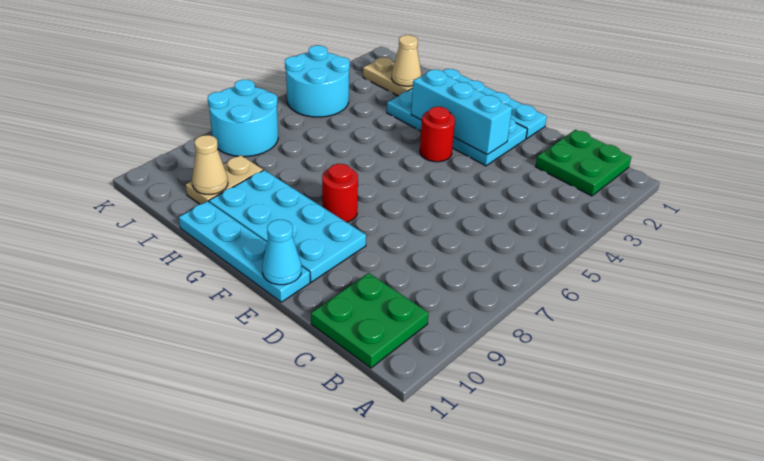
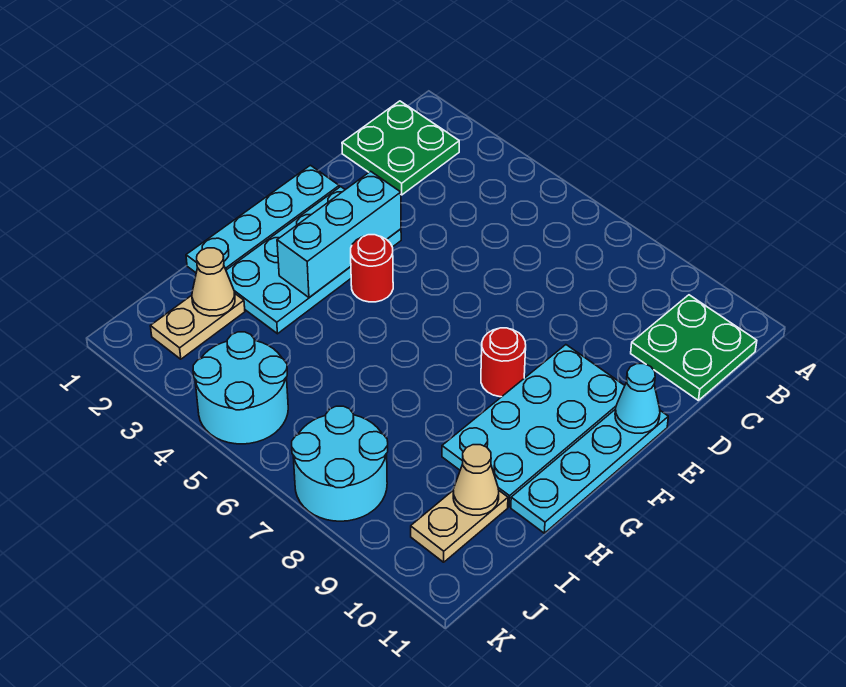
tan 1x2 plate [186,155,263,204] -> tan 1x2 plate turned to [411,491,508,562]

